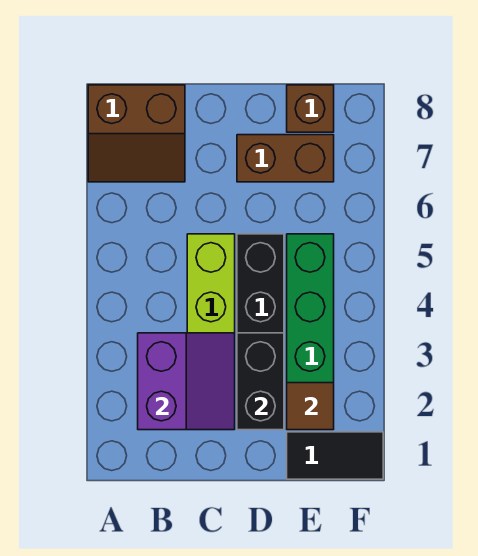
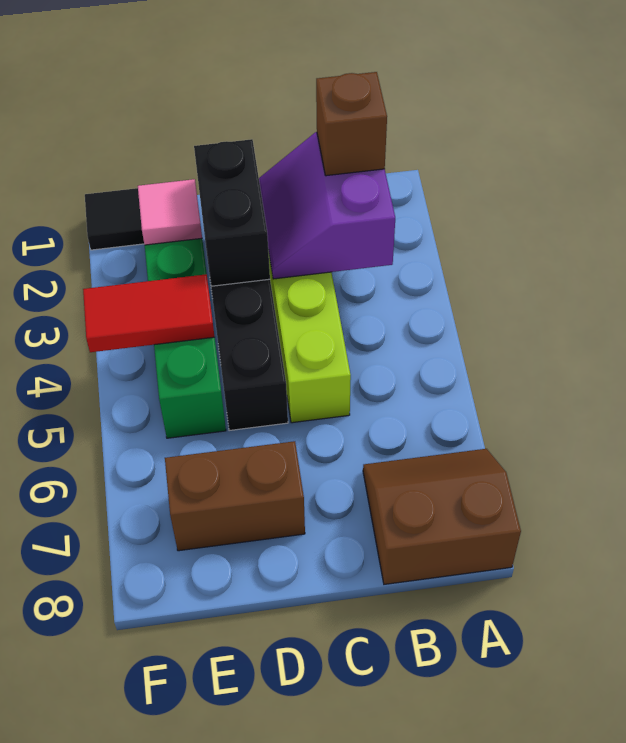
brown 1x1 tile [287,383,334,430] -> pink 1x1 tile [138,179,202,245]
none -> red 1x2 tile [83,274,214,352]
brown 1x1 brick [287,85,334,132] -> brown 1x1 brick moved to [316,72,387,176]

